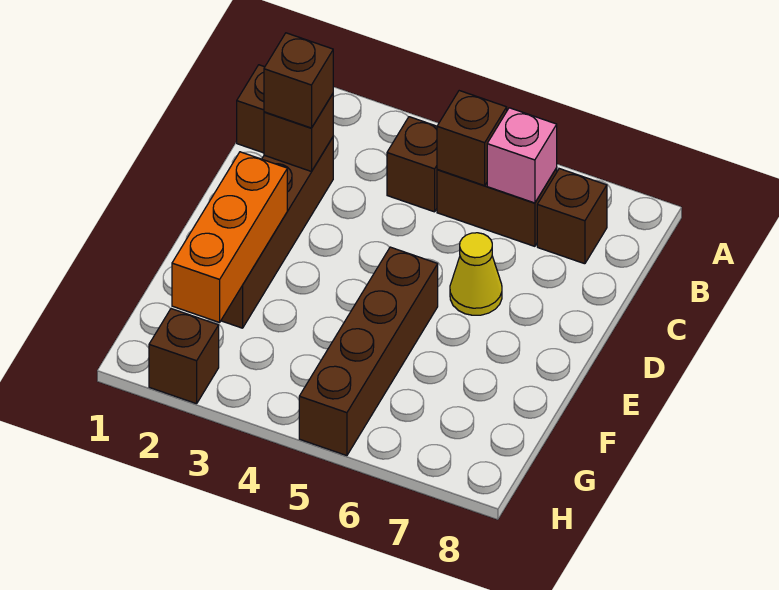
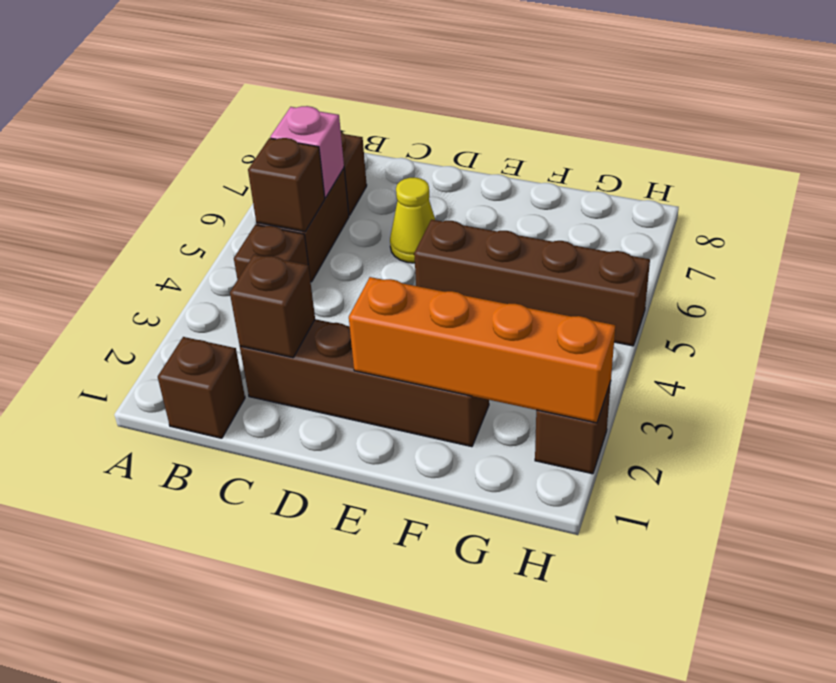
brown 1x1 brick [264,33,333,128] -> none
orange 1x3 brick [172,152,287,322] -> orange 1x4 brick [349,277,615,423]

